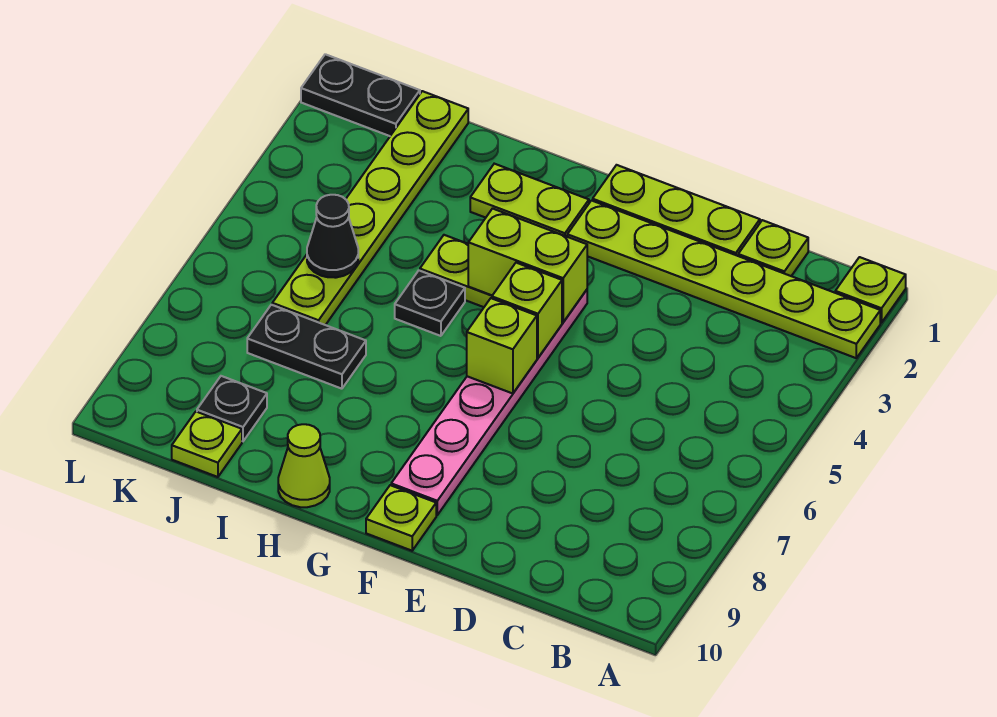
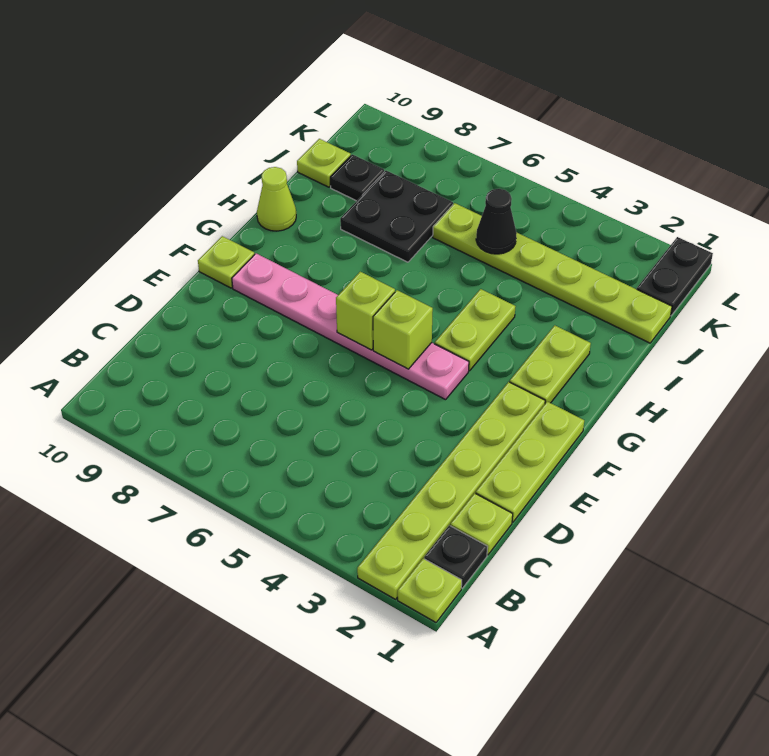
lime 1x2 brick [468,209,587,322] -> none
black 1x1 plate [395,271,465,336] -> black 1x1 plate moved to [424,525,488,588]
black 1x2 plate [247,305,366,389] -> black 2x2 plate [340,171,453,262]

